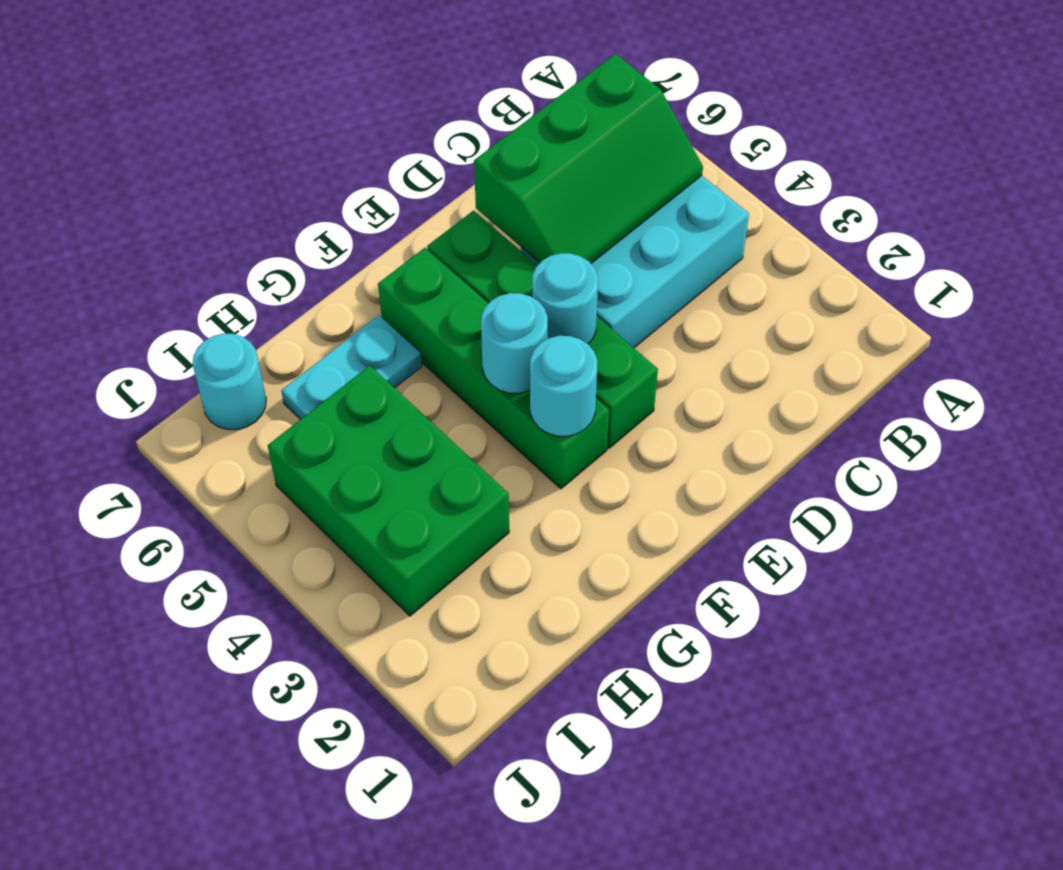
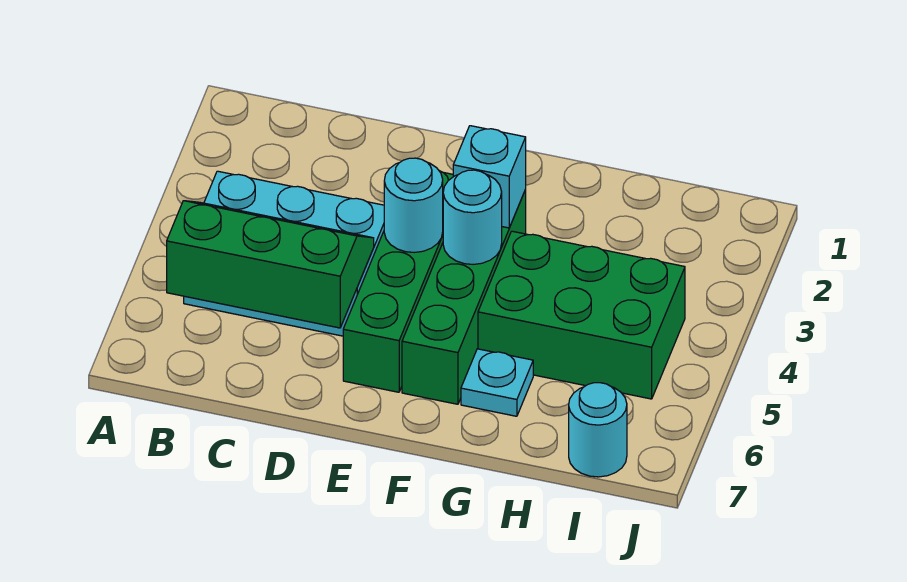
cyan 1x1 round brick [530,336,598,436] -> cyan 1x1 brick [453,126,526,228]
cyan 1x2 plate [281,315,422,419] -> cyan 1x1 plate [461,349,533,416]
green 2x3 brick [268,366,509,616] -> green 2x3 brick turned to [478,231,685,399]

